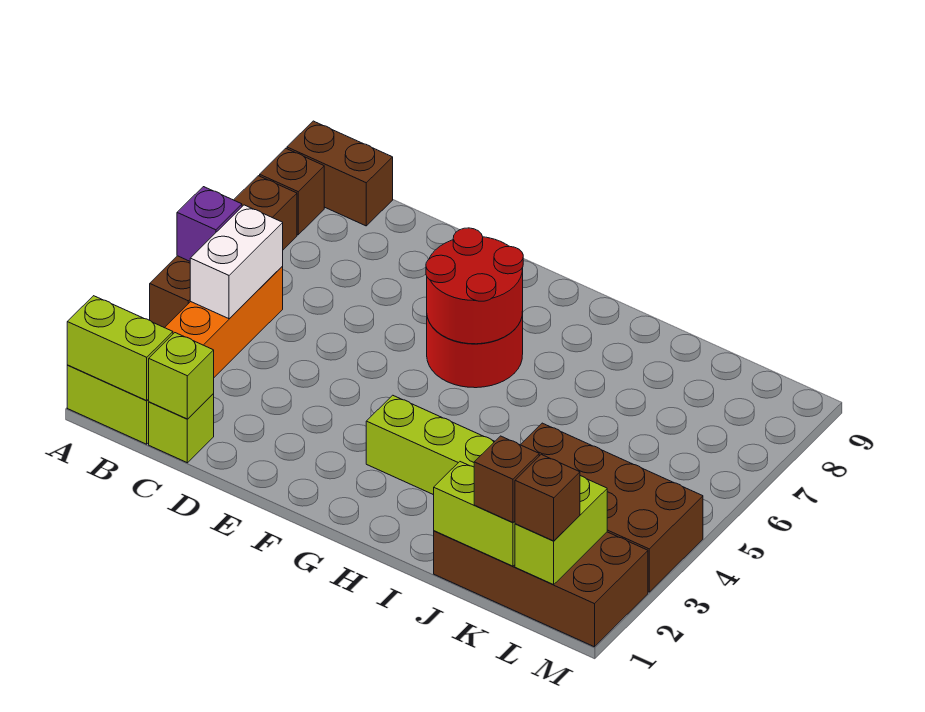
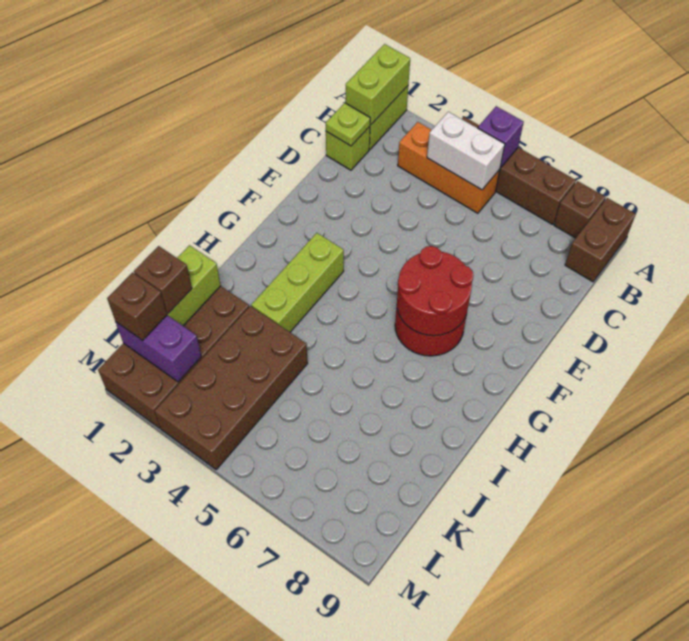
lime 1x1 brick [149,333,214,419] -> lime 1x1 plate [326,103,370,146]
lime 1x2 brick [515,476,607,585] -> purple 1x2 brick [116,315,201,382]

